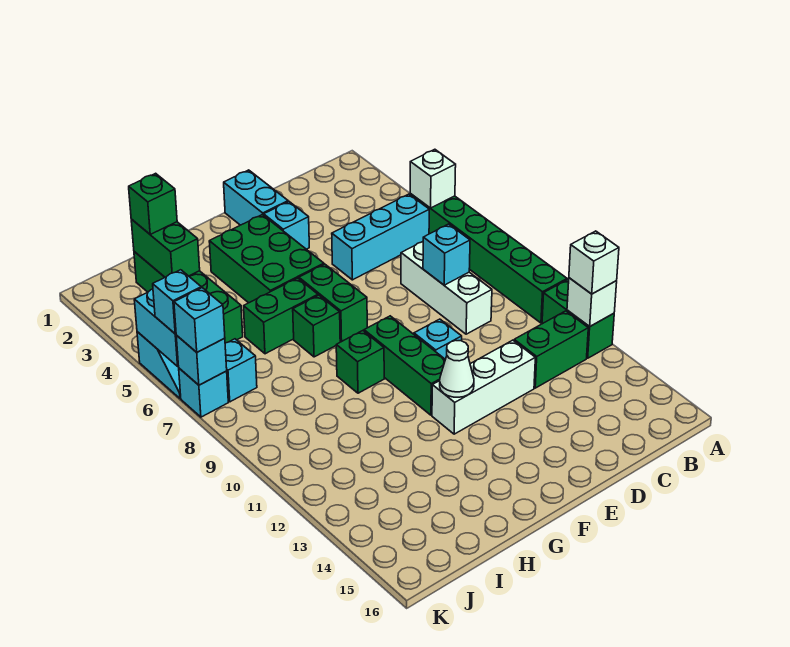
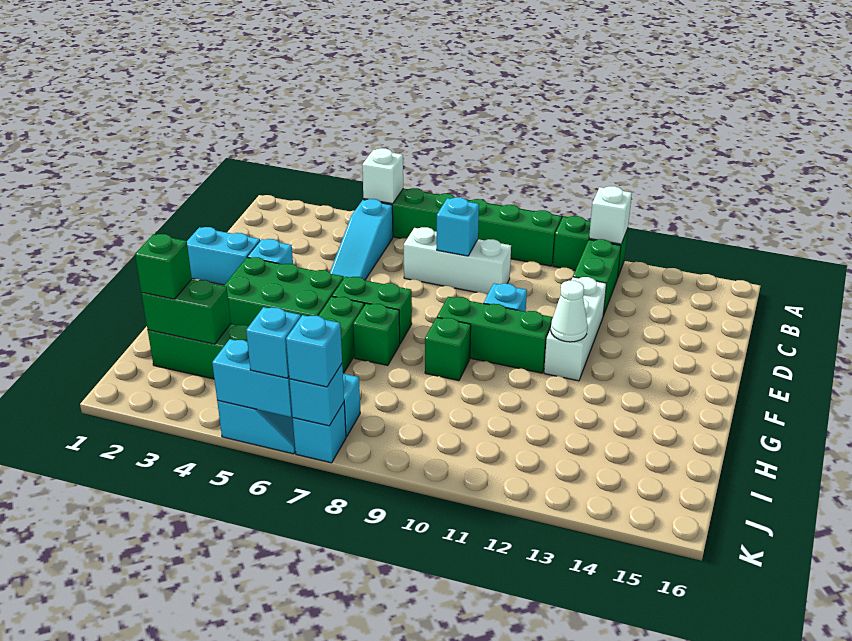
white 1x1 brick [569,231,619,294] -> none
cyan 1x3 brick [332,194,429,280] -> cyan 1x3 slope [330,199,393,280]

